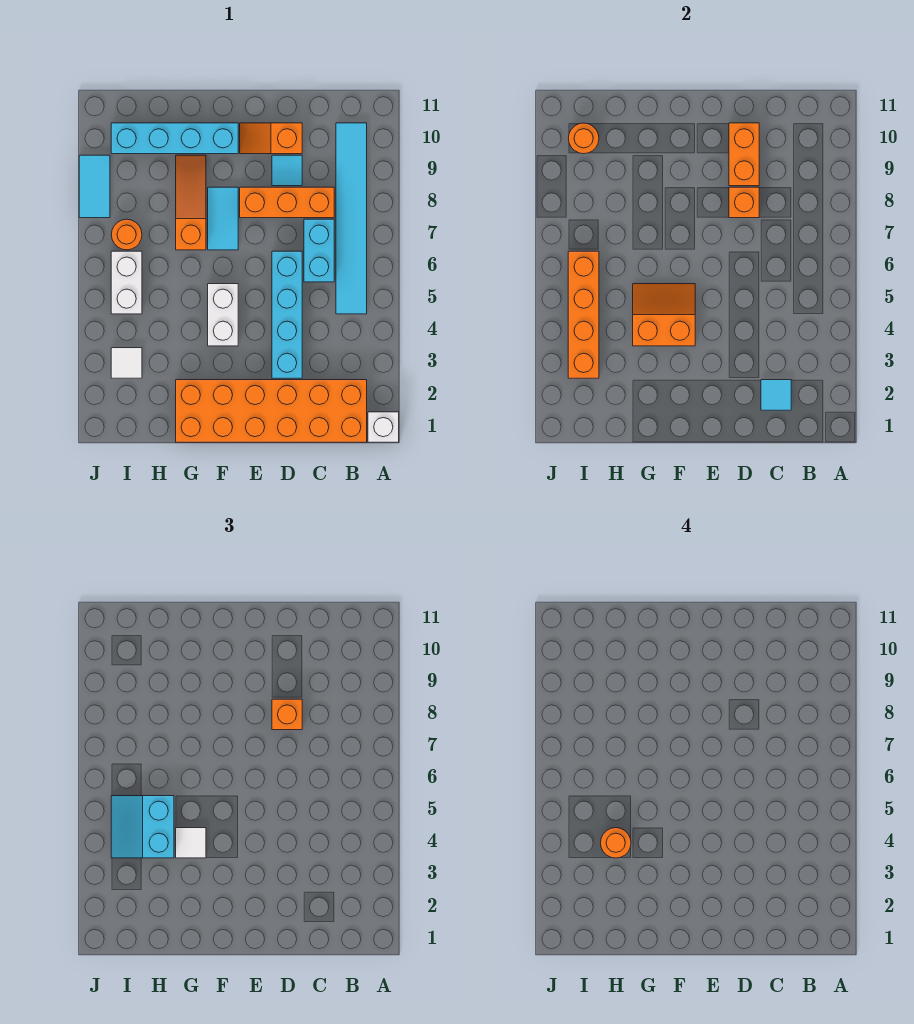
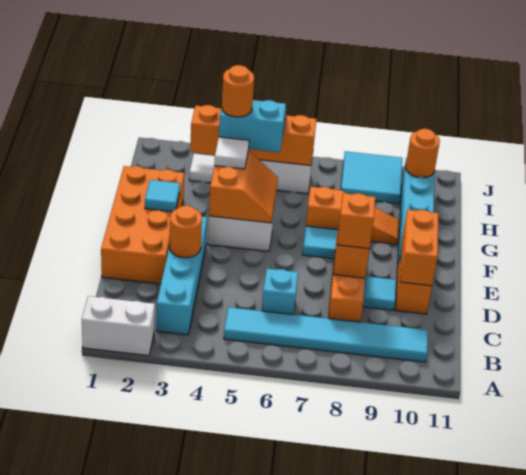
white 1x1 brick [368,412,399,442] -> white 1x2 brick [82,296,155,356]
orange 2x6 brick [176,380,367,442] -> orange 2x4 brick [101,166,184,284]
cyan 1x1 tile [761,380,791,410] -> cyan 1x1 tile moved to [145,180,180,212]
cyan 1x2 brick [304,219,334,282] -> cyan 1x1 brick [262,269,298,314]
cyan 1x4 brick [272,251,302,378] -> cyan 1x4 brick turned to [156,217,207,335]
orange 1x2 brick [729,123,759,186] -> orange 1x2 brick turned to [400,210,439,286]
orange 1x1 round brick [111,219,142,250] -> orange 1x1 round brick moved to [169,206,202,258]
cyan 1x2 tile [79,155,110,218] -> cyan 2x2 tile [341,151,402,204]

